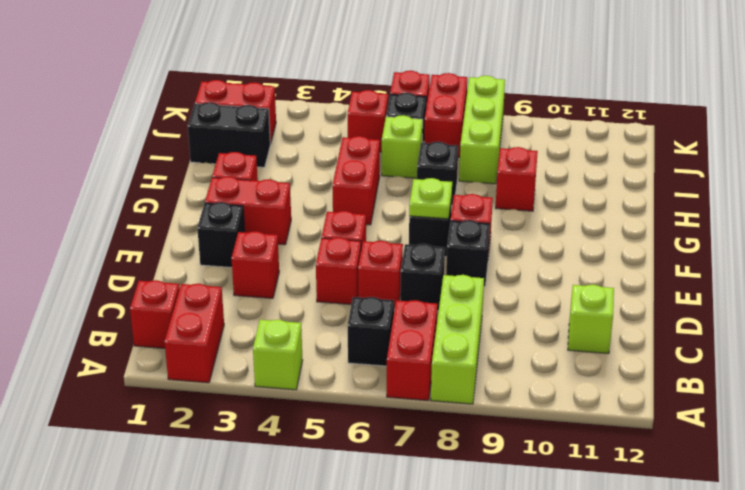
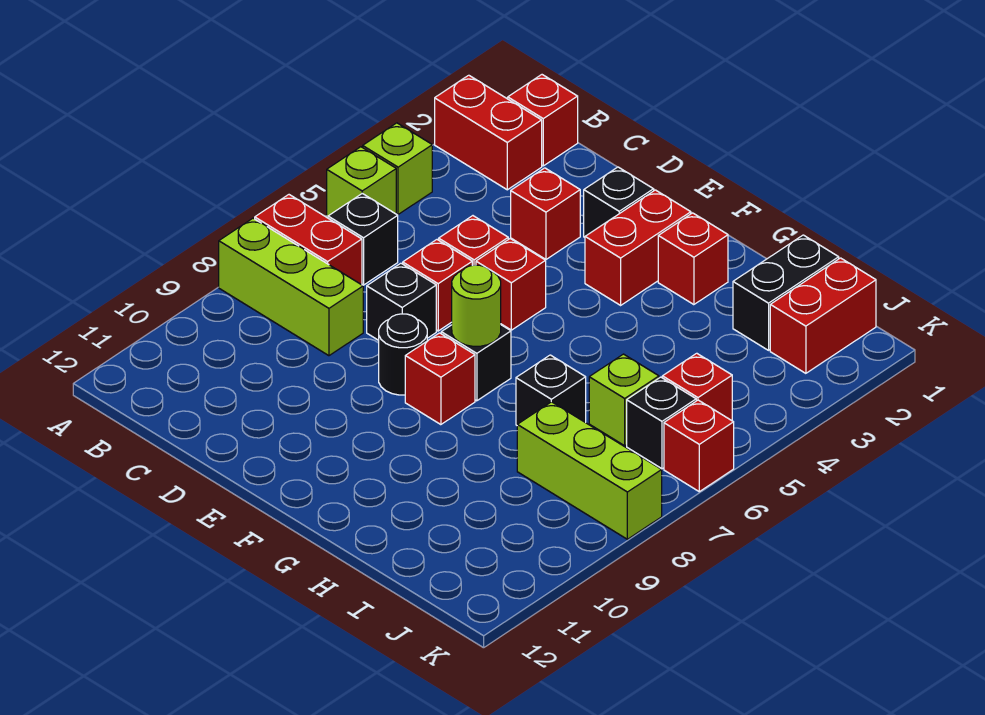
lime 1x1 brick [568,285,614,354] -> lime 1x1 brick moved to [327,147,396,217]
black 1x1 brick [446,220,490,287] -> black 1x1 round brick [379,314,427,395]
lime 1x1 plate [409,178,452,219] -> lime 1x1 round brick [452,265,501,346]
red 1x2 brick [332,136,380,225] -> none
red 1x1 brick [496,147,538,211] -> none
red 1x2 brick [424,73,467,157] -> none

